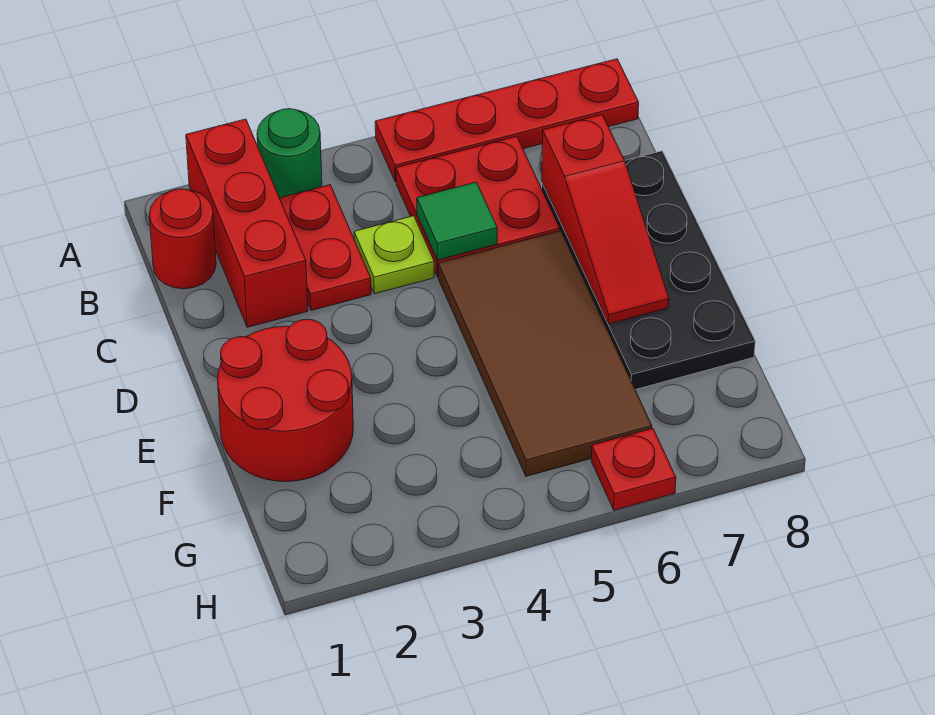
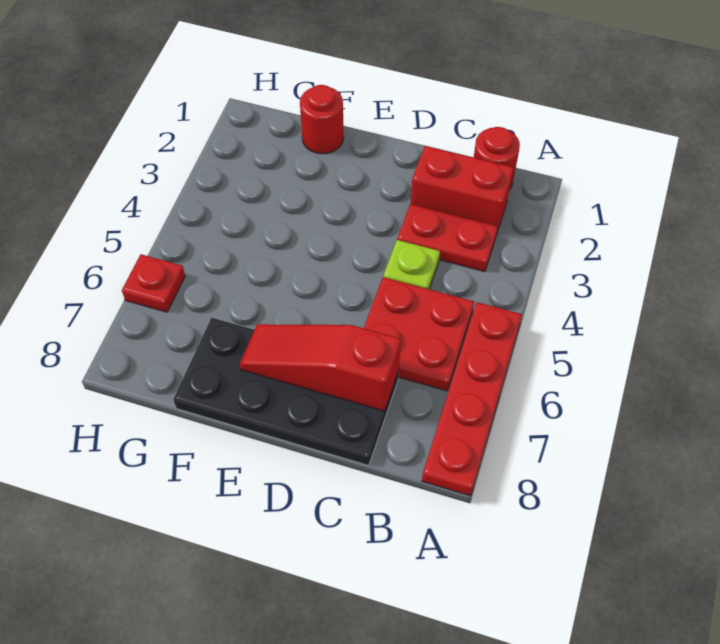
red 1x3 brick [186,119,308,327] -> red 1x2 brick [411,146,513,232]
green 1x1 round brick [257,109,322,198] -> none
green 1x1 tile [417,182,497,260] -> none
brown 2x4 tile [438,231,652,476] -> none
red 2x2 round brick [218,319,353,482] -> red 1x1 round brick [300,85,344,154]

